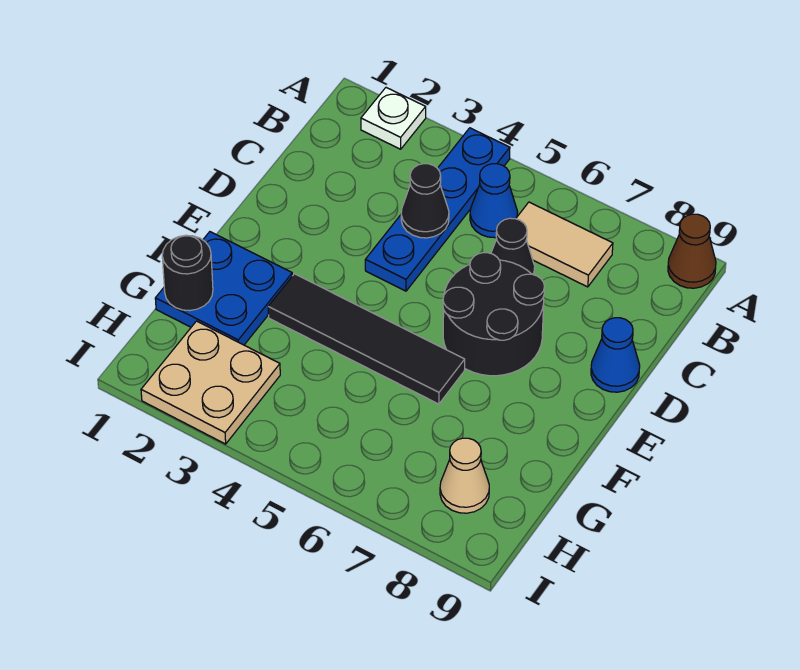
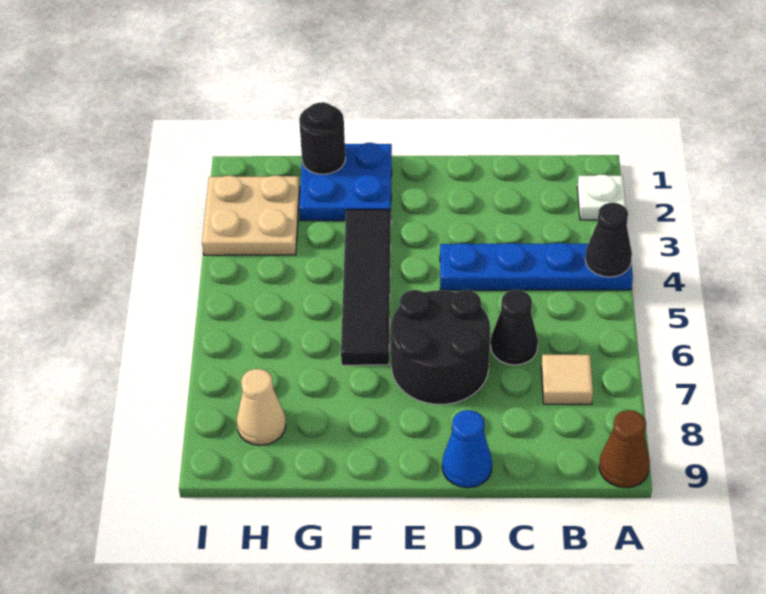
blue 1x1 cone [470,164,518,238] -> none
tan 1x2 tile [516,202,613,287] -> tan 1x1 tile [541,355,593,404]
black 1x1 cone [401,164,449,238] -> black 1x1 cone moved to [585,203,632,277]

